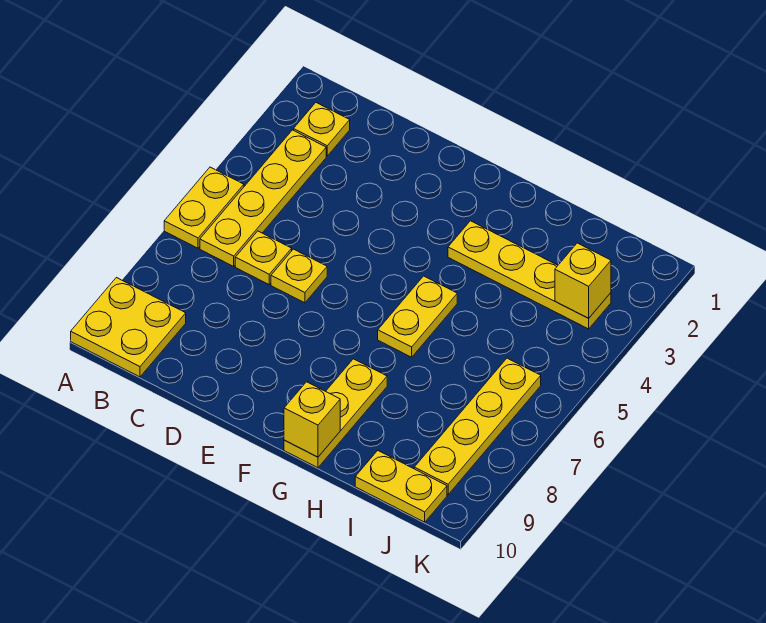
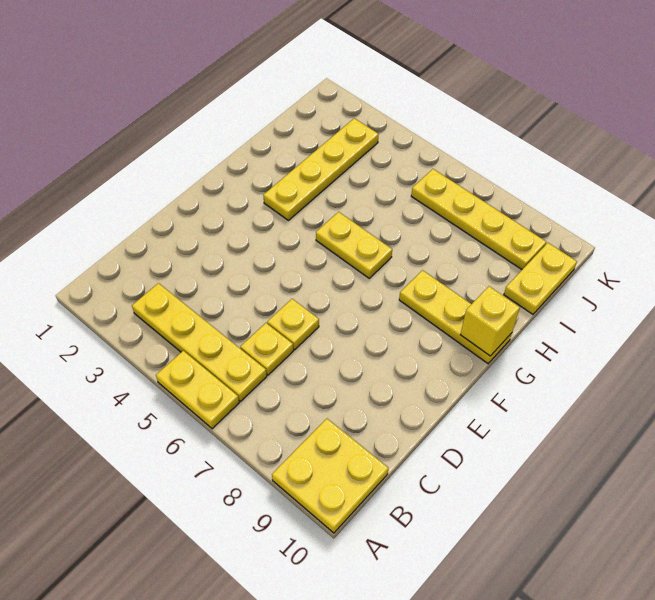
yellow 1x1 plate [294,103,350,156] -> none
yellow 1x1 brick [555,243,611,318] -> none

